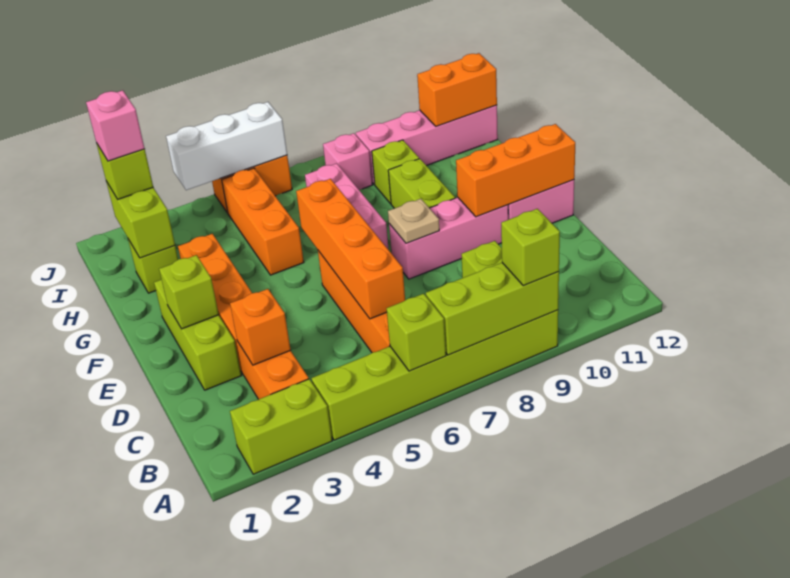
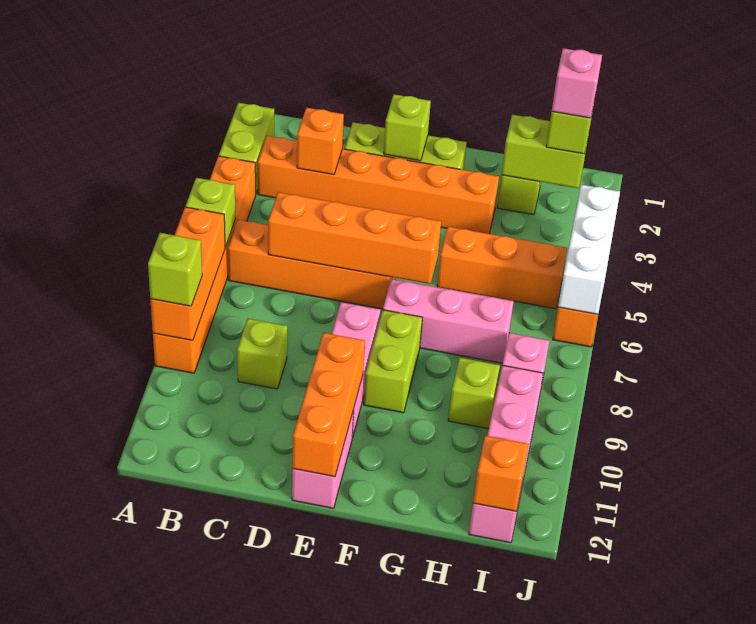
lime 1x6 brick [312,310,558,440] -> orange 1x6 brick [153,156,256,373]
lime 1x3 brick [426,263,559,355] -> orange 1x3 brick [150,207,225,341]
tan 1x1 plate [388,199,439,243] -> none
lime 1x2 brick [388,159,455,208] -> lime 1x2 brick turned to [364,310,423,413]
orange 1x2 brick [417,53,497,126] -> orange 1x1 brick [473,436,529,511]

